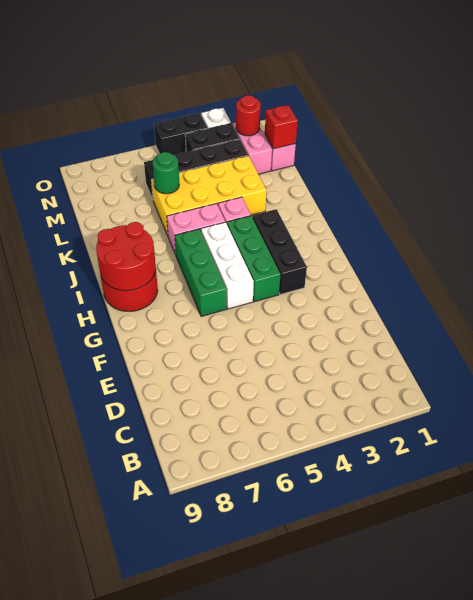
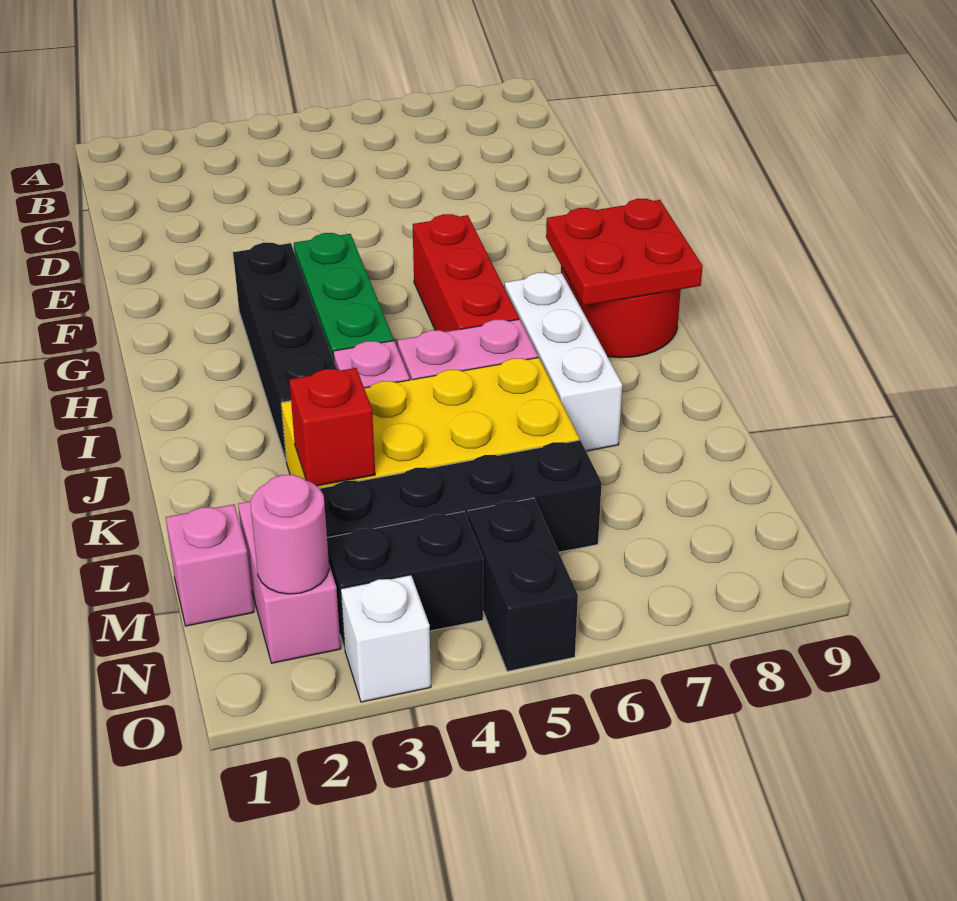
black 1x3 brick [252,209,307,295] -> black 1x4 brick [233,243,336,460]
white 1x3 brick [201,222,254,309] -> white 1x3 brick moved to [505,273,622,451]
green 1x3 brick [175,229,227,317] -> red 1x3 brick [413,214,519,332]
red 2x2 round brick [96,222,156,291] -> red 2x2 plate [546,199,703,306]
green 1x1 round brick [152,152,179,194] -> none
red 1x1 brick [265,105,298,149] -> red 1x1 brick moved to [289,368,375,486]
red 1x1 round brick [236,95,261,136] -> pink 1x1 round brick [250,475,329,594]
black 1x2 brick [154,113,208,155] -> black 1x2 brick turned to [468,498,578,671]

